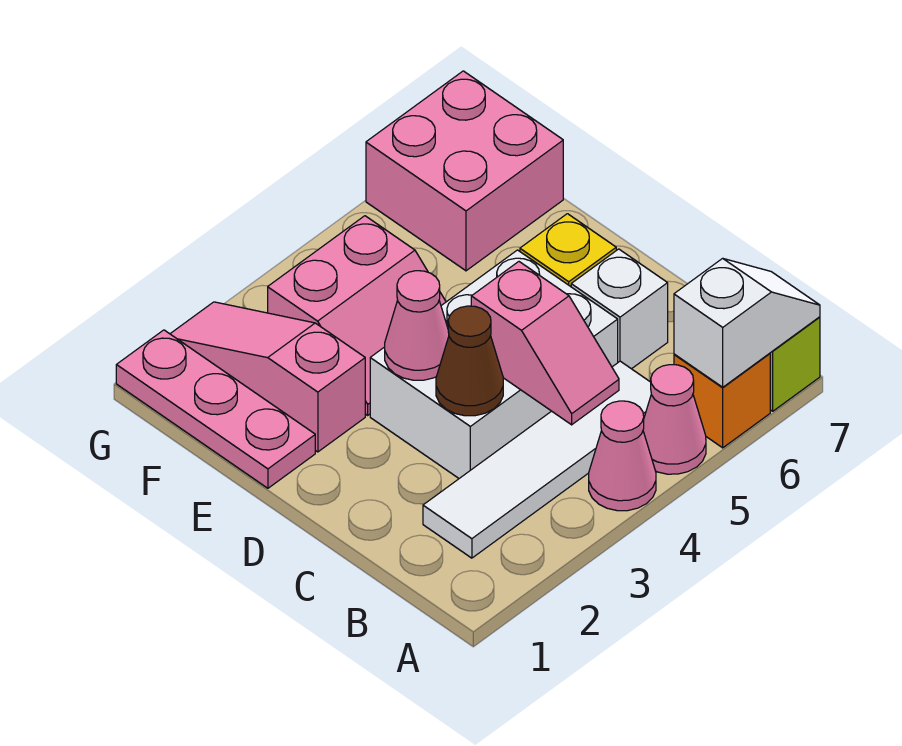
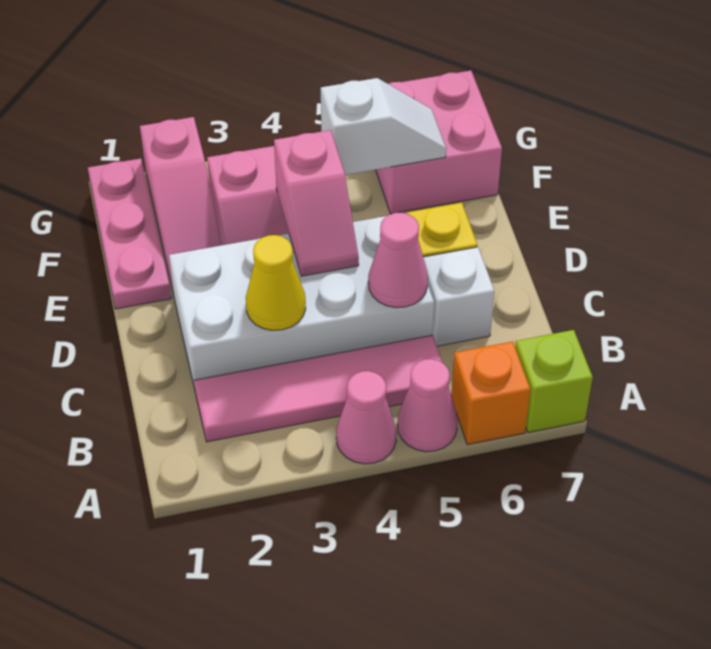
white 1x2 slope [674,258,820,387] -> white 1x2 slope moved to [321,78,446,175]
white 1x4 tile [423,361,651,558] -> pink 1x4 tile [194,335,442,442]
pink 1x2 slope [471,262,619,425] -> pink 1x2 slope moved to [274,130,359,276]
white 2x3 brick [370,250,618,478] -> white 2x4 brick [169,216,434,389]
brown 1x1 cone [436,306,503,416] -> yellow 1x1 cone [246,235,306,330]
pink 1x1 cone [385,271,449,380] -> pink 1x1 cone moved to [368,213,428,308]
pink 1x3 slope [170,302,365,452] -> pink 1x3 slope turned to [140,117,222,295]

